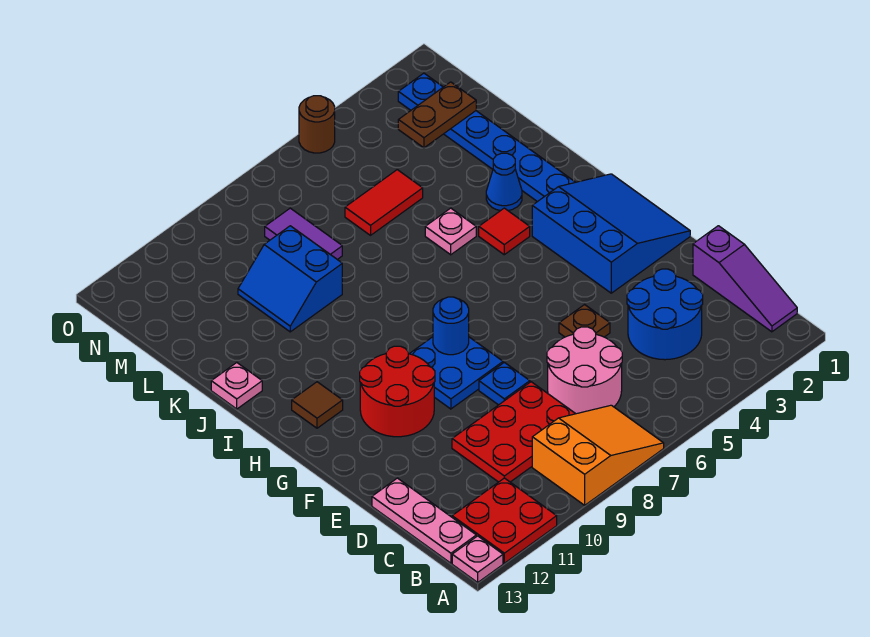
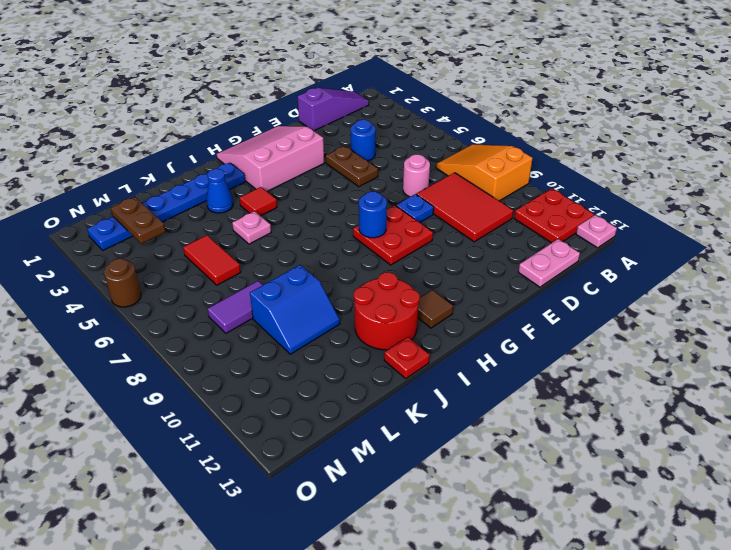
pink 1x3 plate [372,478,476,563] -> pink 1x2 plate [518,239,580,287]
blue 2x2 round brick [627,269,703,360] -> blue 1x1 round brick [351,120,376,161]
pink 2x2 round brick [547,327,622,414] -> pink 1x1 round brick [403,154,430,197]
red 2x3 plate [452,382,575,482] -> red 2x3 tile [416,173,513,242]
brown 1x1 plate [559,305,610,337] -> brown 1x2 plate [326,146,378,187]
blue 3x3 slope [532,174,690,293] -> pink 3x3 slope [217,126,324,191]
blue 2x2 plate [410,337,503,409] -> red 2x2 plate [353,206,433,265]
red 2x2 round brick [360,346,435,437] -> red 2x2 round brick moved to [354,272,420,350]
pink 1x1 plate [211,363,262,409] -> red 1x1 plate [384,337,429,379]

